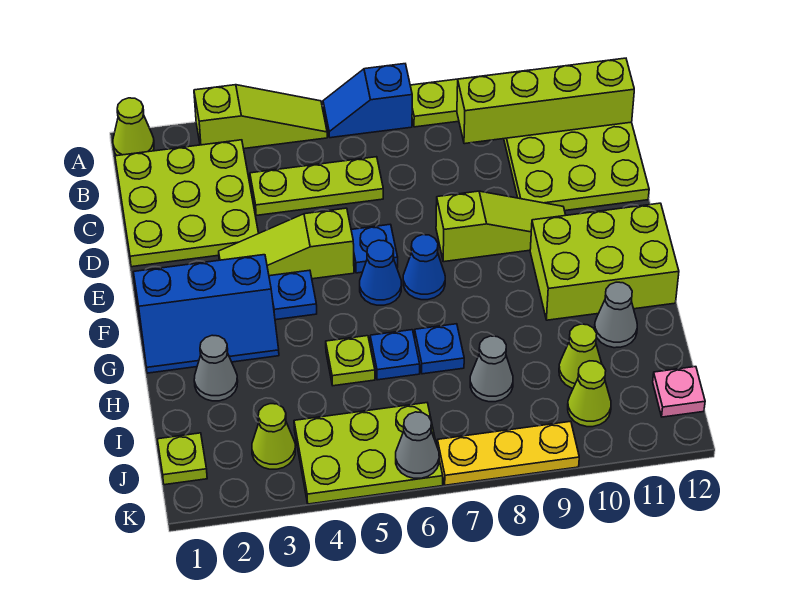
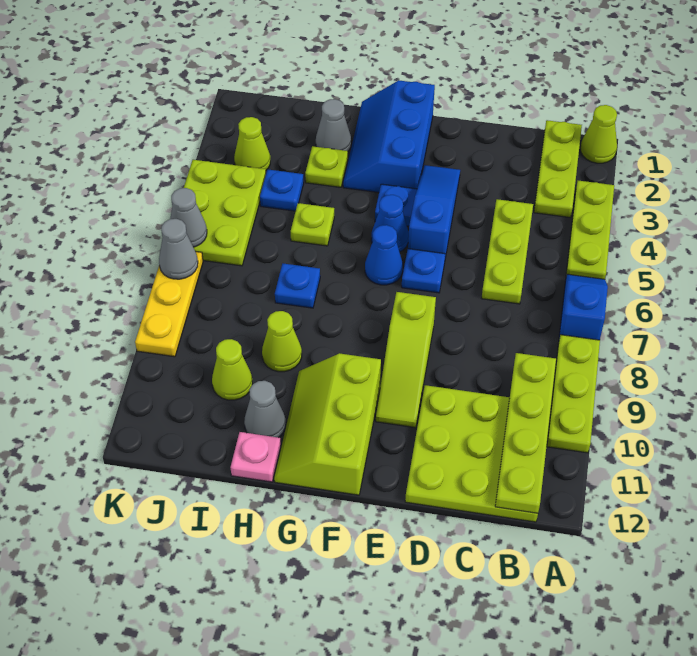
lime 1x3 slope [194,85,327,149] -> lime 1x3 plate [566,181,614,279]
lime 3x3 plate [115,140,259,267] -> lime 1x3 plate [534,120,582,217]
lime 1x4 brick [457,58,634,144] -> lime 1x4 plate [495,353,556,513]
lime 1x3 slope [219,208,354,279] -> blue 1x3 slope [408,165,460,258]
blue 1x1 cone [403,235,445,300] -> blue 1x1 cone moved to [371,195,409,252]
lime 2x3 brick [530,203,679,320] -> lime 2x3 slope [274,353,381,495]
blue 1x1 plate [370,330,420,380] -> blue 1x1 plate moved to [260,169,304,211]
grey 1x1 cone [470,336,513,402] -> grey 1x1 cone moved to [159,219,198,279]
lime 1x1 plate [157,433,207,485] -> lime 1x1 plate moved to [305,146,348,187]
lime 1x1 cone [568,361,611,427] -> lime 1x1 cone moved to [262,311,302,372]
pink 1x1 plate [653,367,705,417] -> pink 1x1 plate moved to [230,432,281,482]

